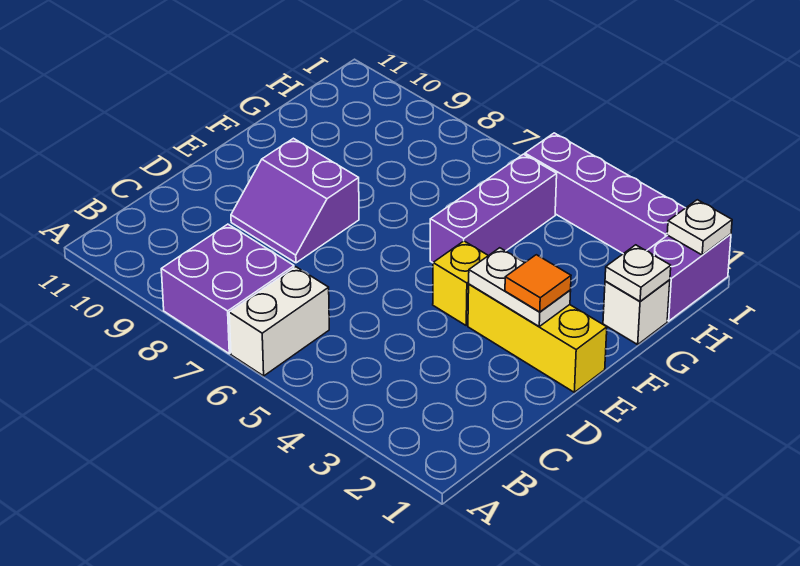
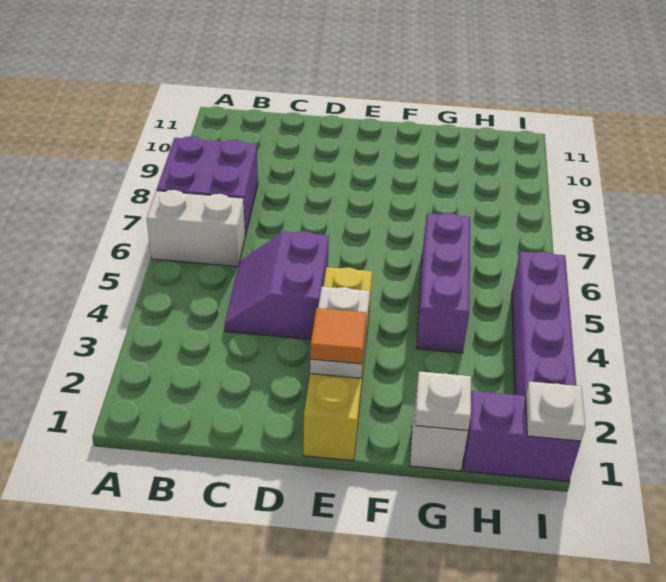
purple 2x2 slope [231,138,359,263] -> purple 2x2 slope moved to [225,231,329,339]
purple 1x3 brick [430,154,557,263] -> purple 1x3 brick turned to [417,213,470,353]

